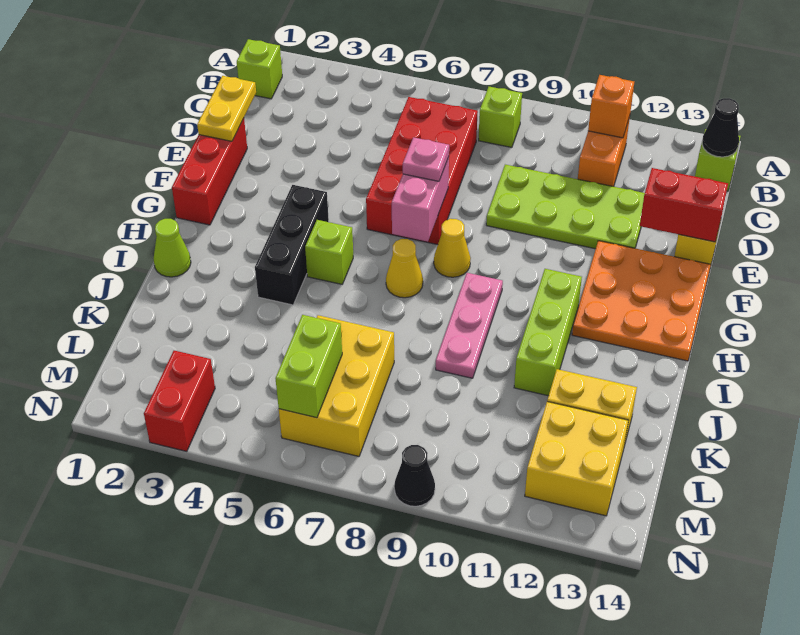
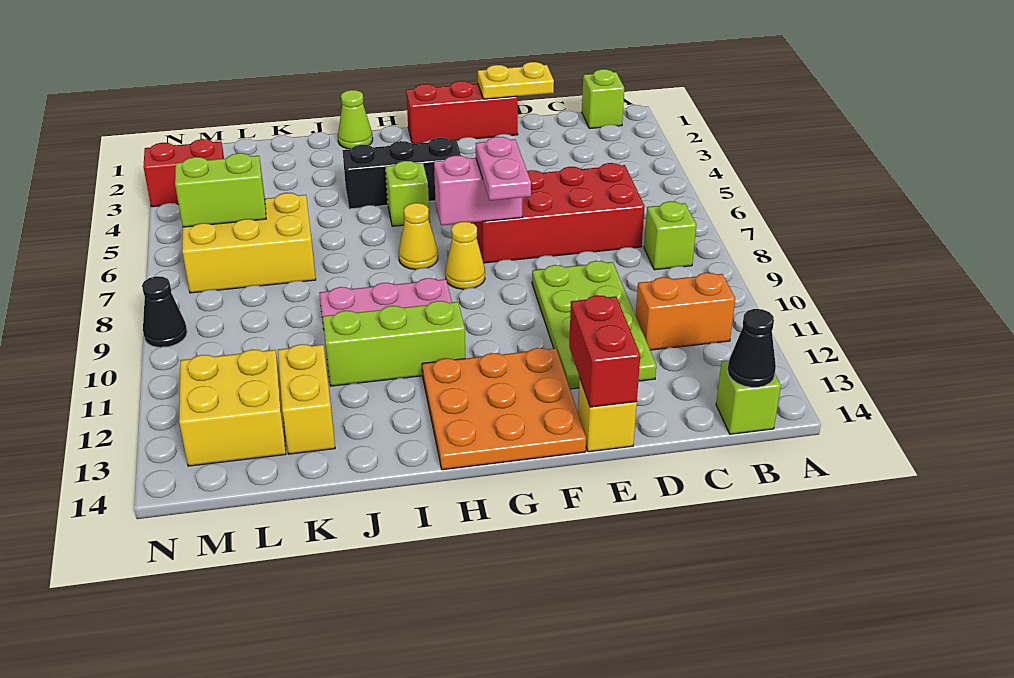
orange 1x1 brick [588,75,634,138] -> none
pink 1x1 plate [403,137,449,181] -> pink 1x2 plate [476,137,531,200]

